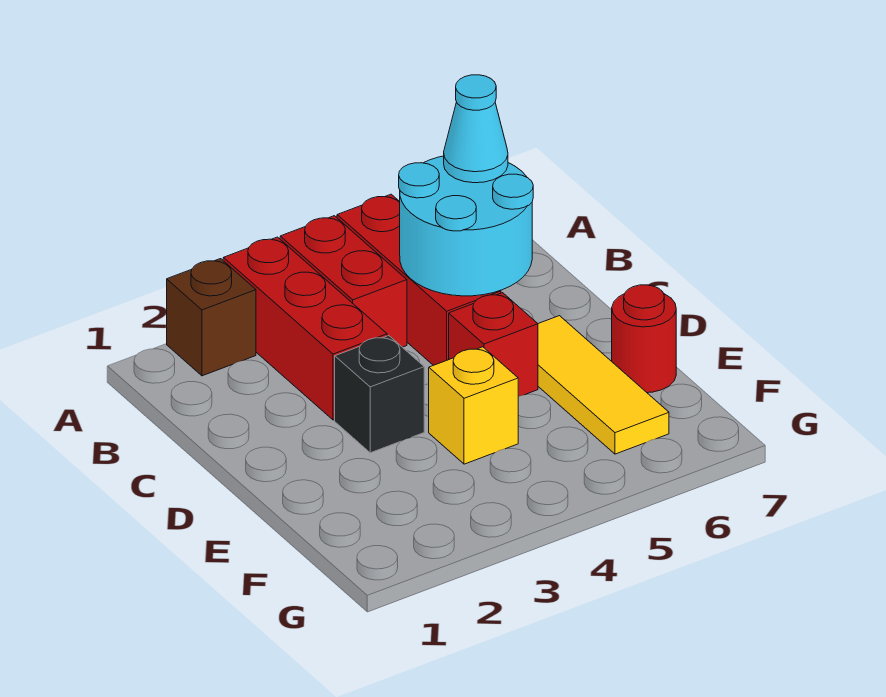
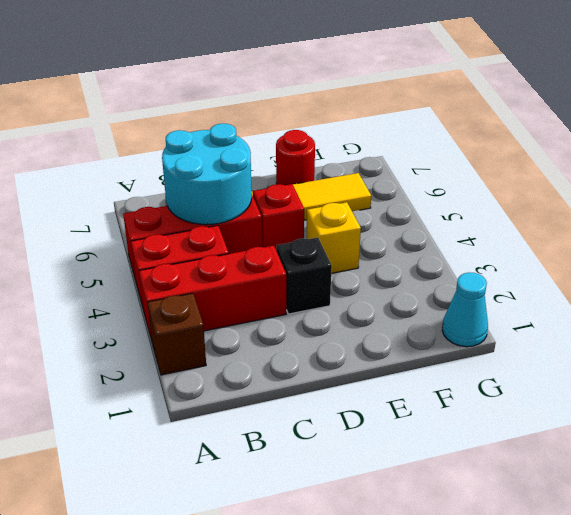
cyan 1x1 cone [444,75,508,183] -> cyan 1x1 cone moved to [442,273,488,347]

